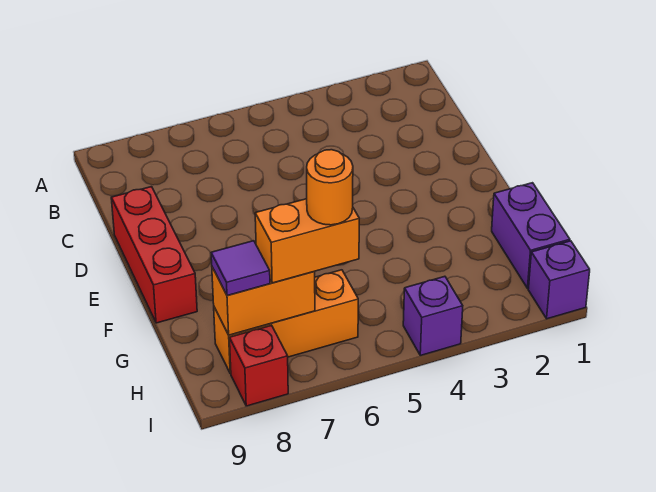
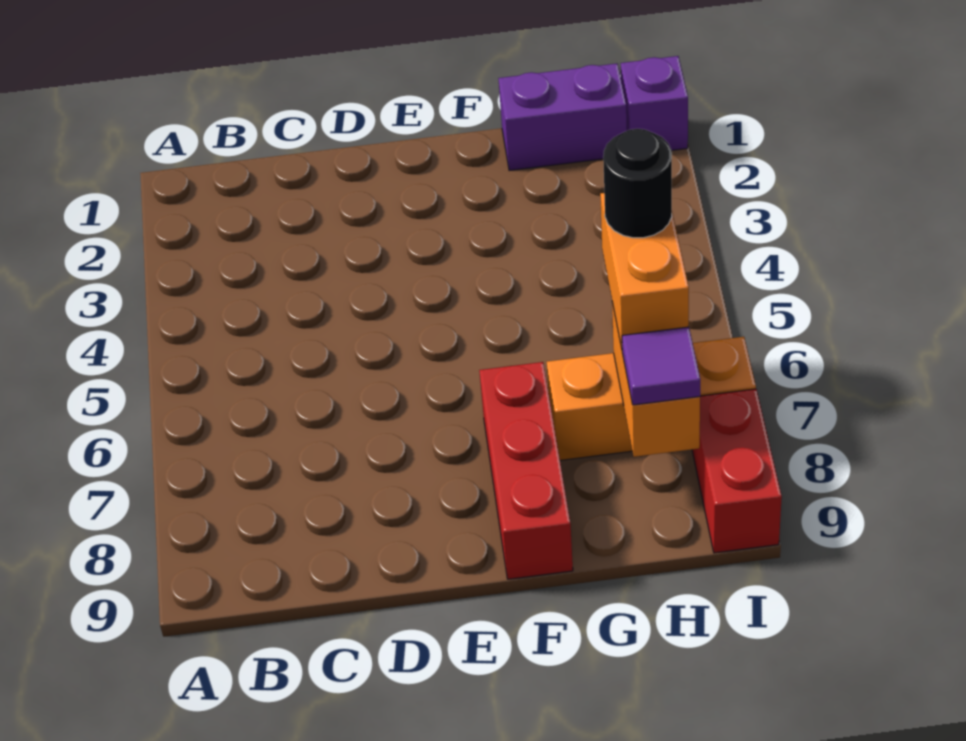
red 1x3 brick [111,187,197,323] -> red 1x3 brick turned to [479,362,573,579]
orange 1x3 brick [214,270,358,374] -> orange 1x3 brick turned to [547,337,756,460]
orange 1x1 round brick [307,150,353,225] -> black 1x1 round brick [603,129,672,238]
purple 1x1 brick [403,276,463,355] -> none
red 1x1 brick [230,325,288,406] -> red 1x2 brick [692,389,782,553]

